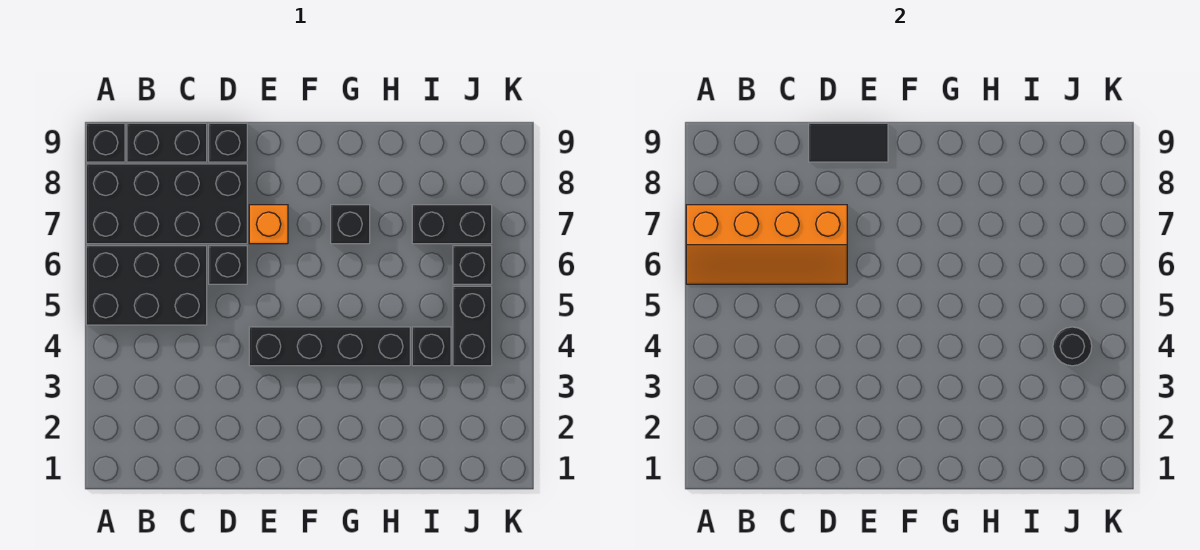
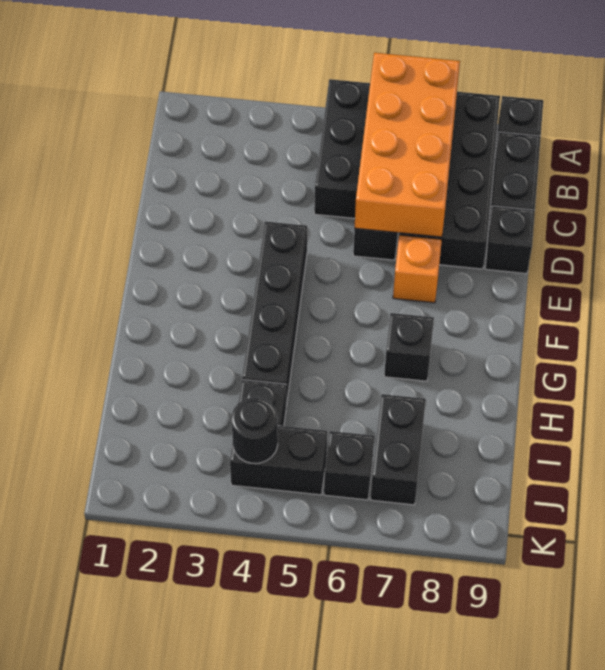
orange 2x4 slope [686,205,847,284] -> orange 2x4 brick [355,53,460,237]
black 1x2 tile [809,123,888,162] -> none

